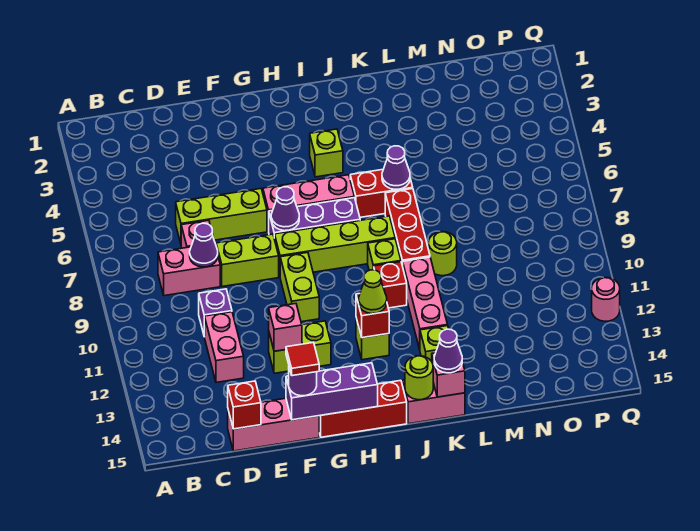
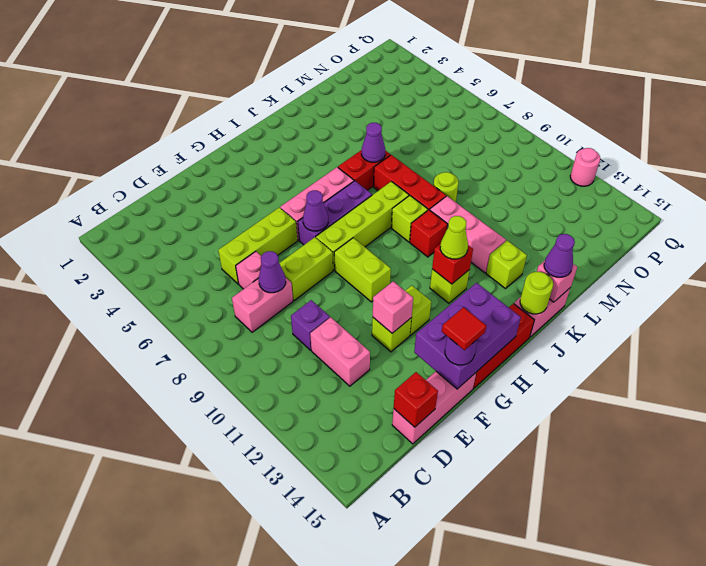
purple 1x3 brick [286,363,378,420] -> purple 2x3 brick [414,283,521,389]
lime 1x1 brick [310,129,343,177] -> none

